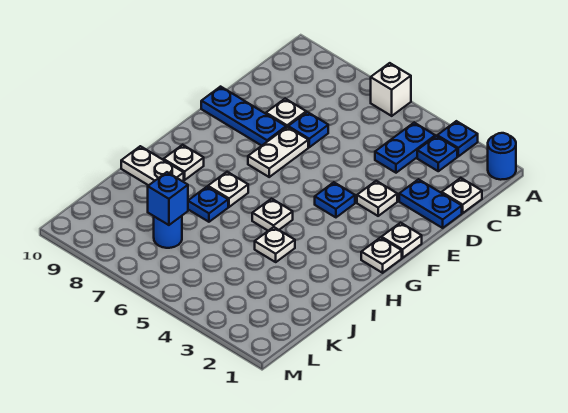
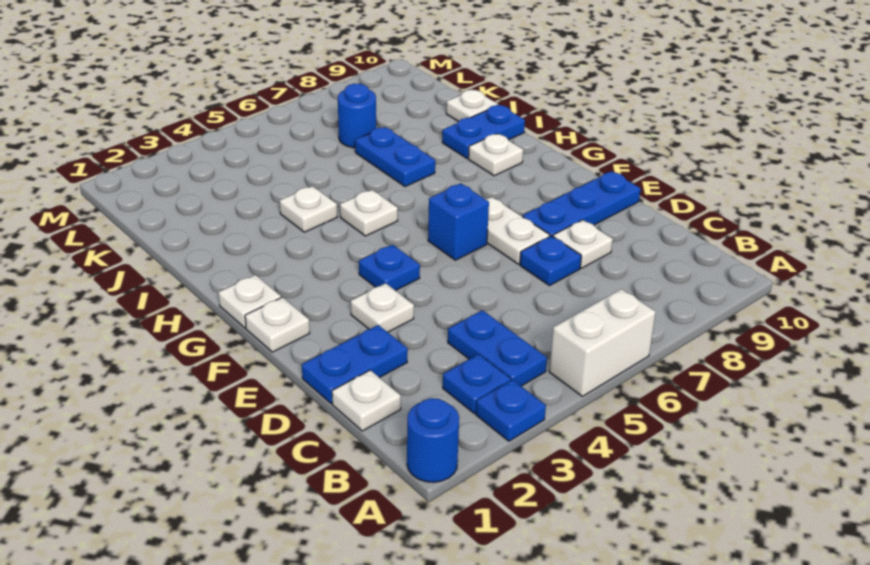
white 1x1 brick [371,63,411,116] -> white 1x2 brick [549,289,656,396]
white 1x1 plate [208,172,248,207] -> white 1x1 plate moved to [446,90,498,121]
blue 1x1 plate [188,187,228,222] -> blue 1x2 plate [355,127,435,187]
white 1x2 plate [121,146,184,185] -> blue 1x2 plate [442,105,525,158]
blue 1x1 brick [148,172,188,225] -> blue 1x1 brick moved to [428,183,489,260]

